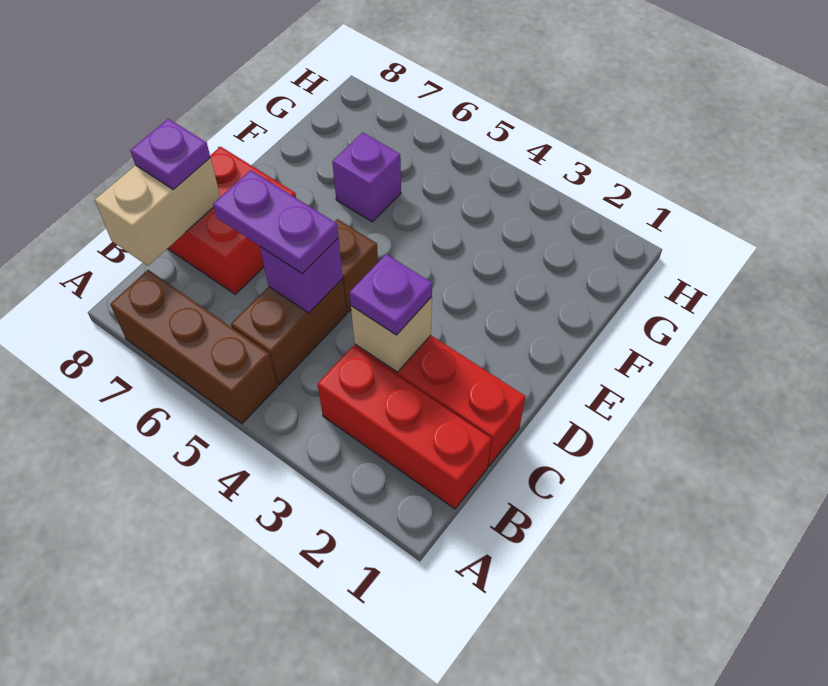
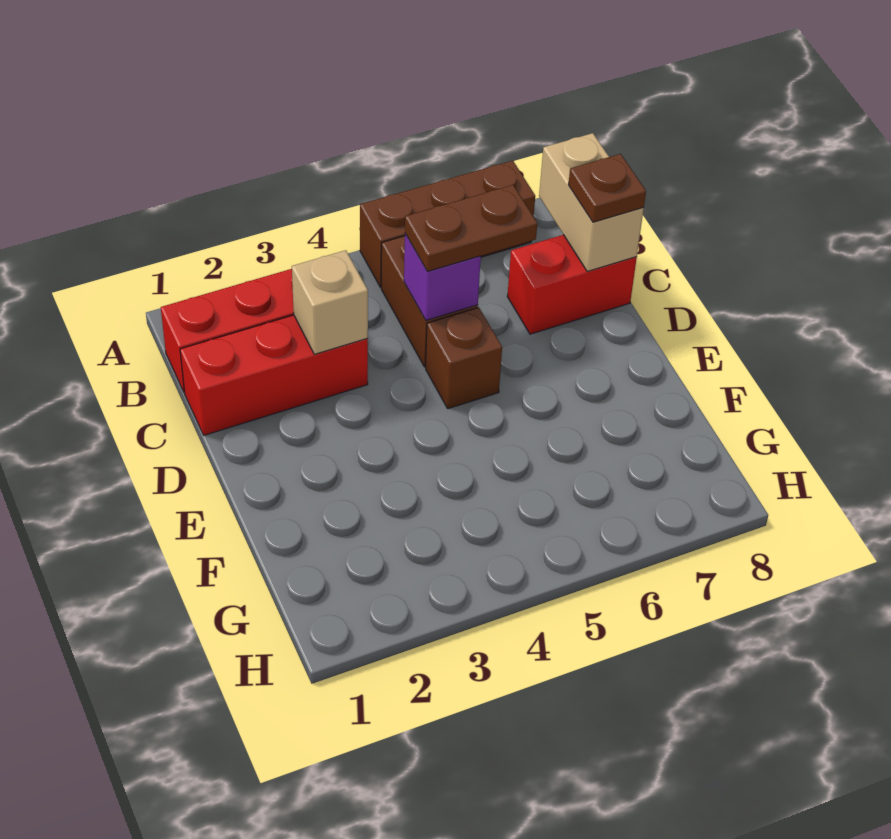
purple 1x1 plate [350,254,432,335] -> none
purple 1x2 plate [213,170,338,274] -> brown 1x2 plate [405,185,537,272]
red 2x2 brick [168,147,296,294] -> red 1x2 brick [507,235,637,334]
purple 1x1 plate [130,119,210,190] -> brown 1x1 plate [568,154,646,222]
purple 1x1 brick [332,133,401,222] -> none

